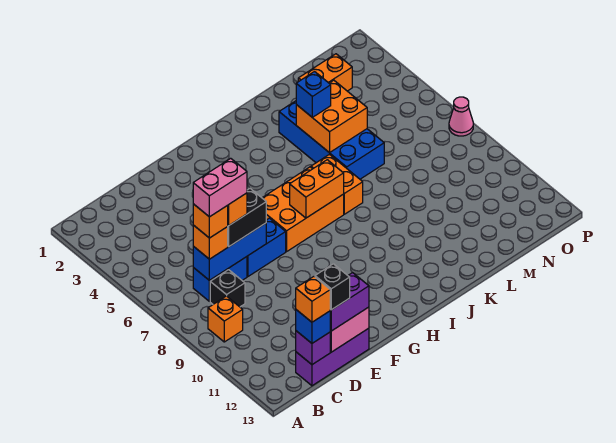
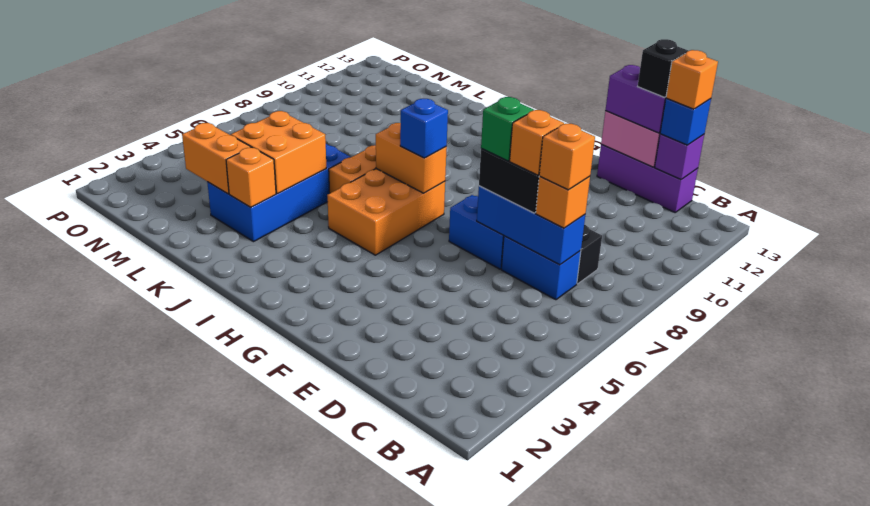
orange 1x1 brick [208,296,243,342] -> orange 1x1 brick moved to [226,148,276,207]
pink 1x2 brick [193,158,247,217] -> none
none -> green 1x1 brick [481,97,534,161]
orange 2x3 brick [262,167,344,252] -> orange 2x3 brick turned to [327,169,445,255]
blue 1x1 brick [296,72,331,118] -> blue 1x1 brick moved to [400,99,448,158]
pink 1x1 cone [449,97,473,136] -> none

